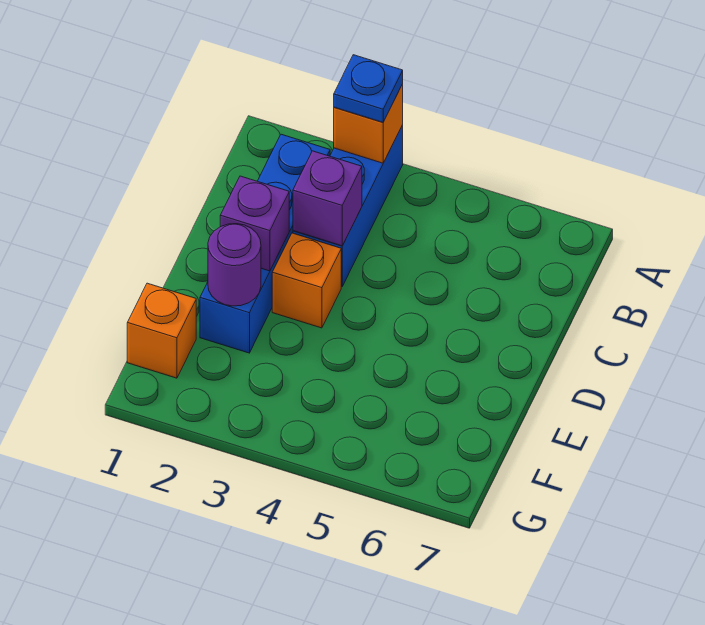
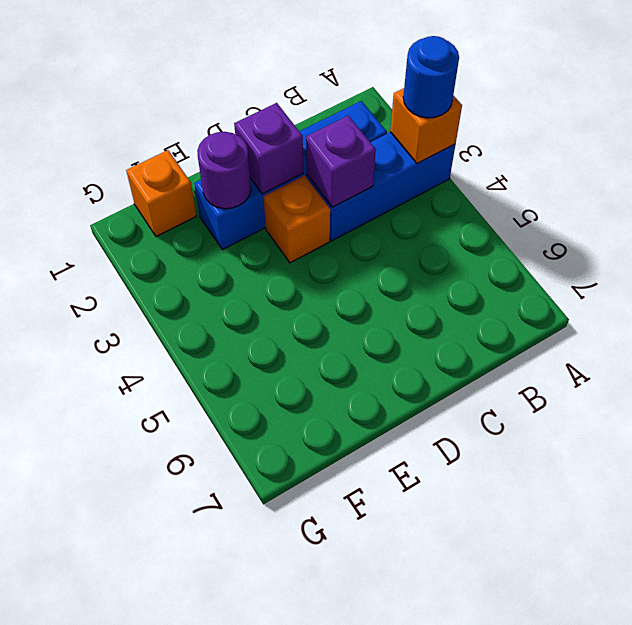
blue 1x1 plate [334,55,403,122] -> blue 1x1 round brick [403,36,459,118]

